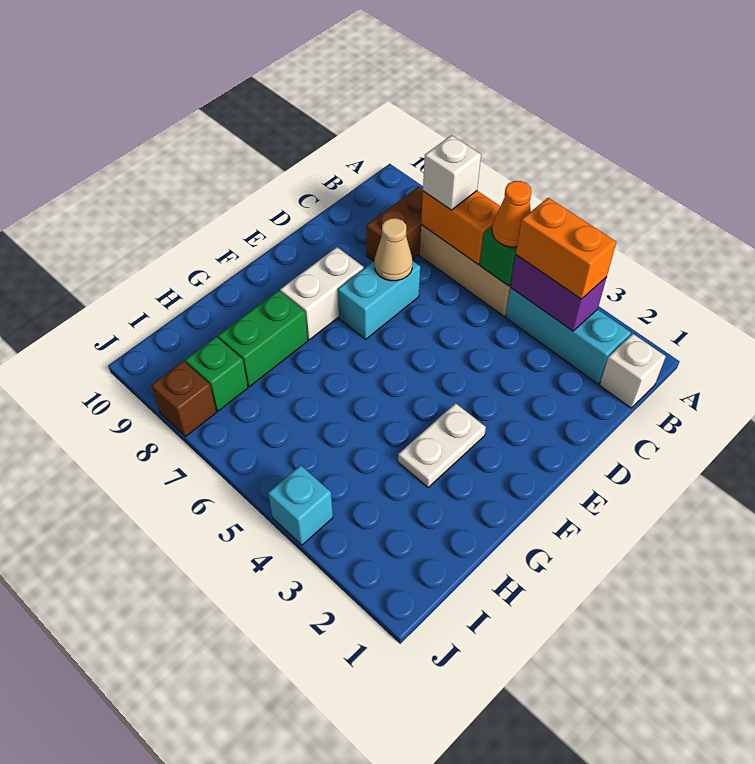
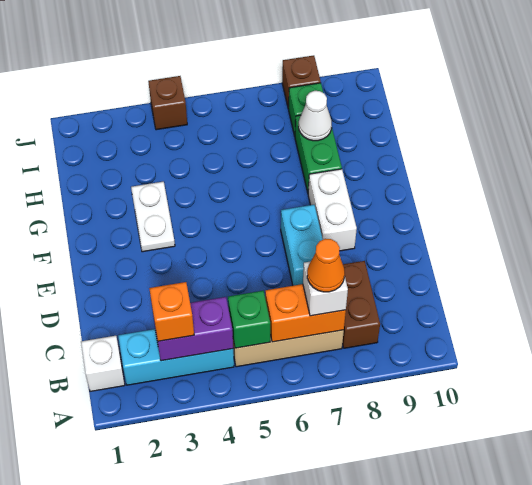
orange 1x2 brick [516,198,616,299] -> orange 1x1 brick [149,282,194,341]
orange 1x1 cone [492,181,531,247] -> orange 1x1 cone moved to [307,239,345,292]
tan 1x1 cone [375,218,413,281] -> none
none -> white 1x1 cone [299,91,332,141]
cyan 1x1 brick [268,465,333,545] -> brown 1x1 brick [148,76,187,130]

